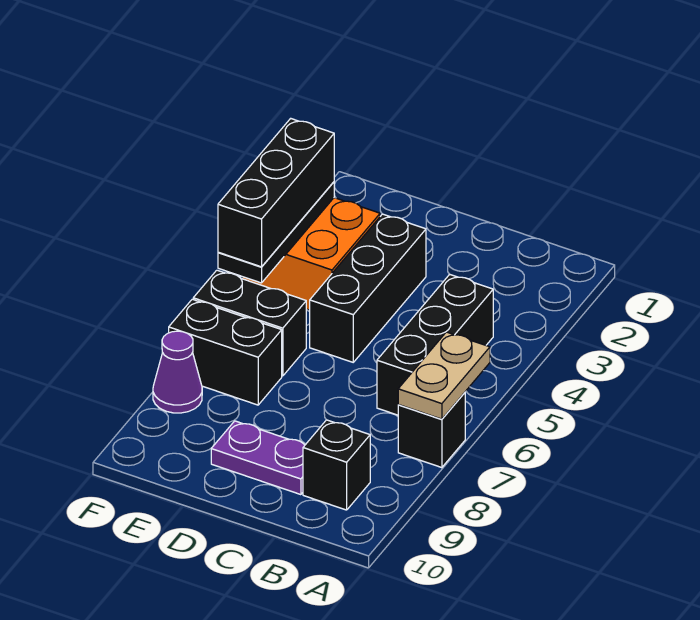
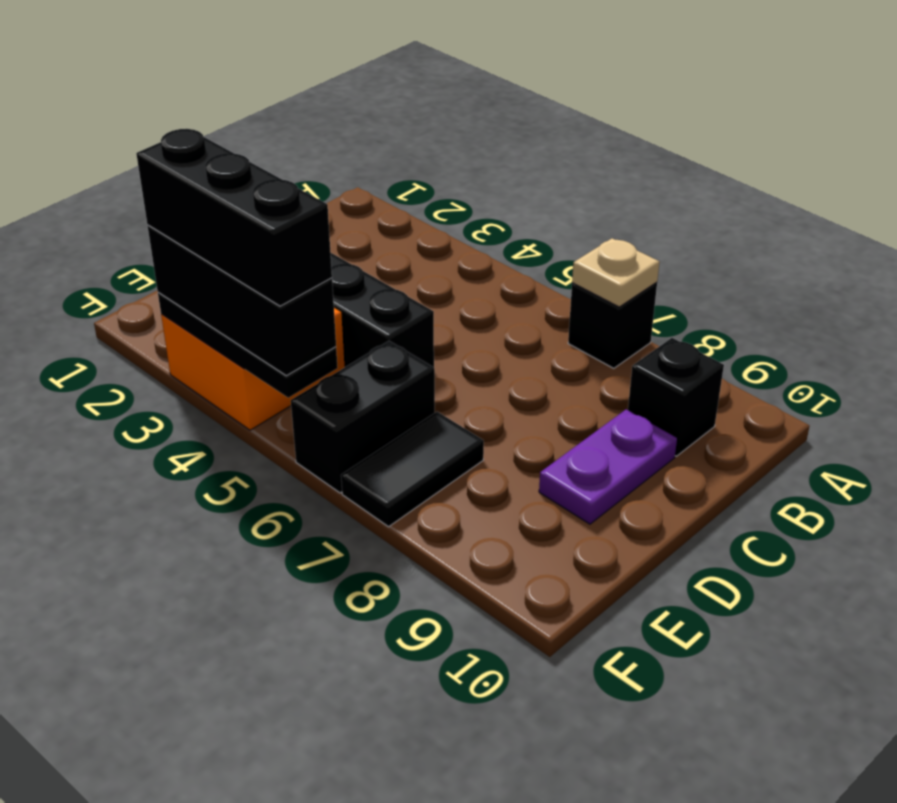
tan 1x2 plate [398,332,490,419] -> tan 1x1 plate [572,238,659,307]
black 1x3 brick [377,274,493,415] -> black 1x3 brick moved to [136,129,332,306]
black 1x2 brick [169,299,282,405] -> black 1x2 tile [341,412,484,527]
purple 1x1 cone [153,331,202,413] -> none

